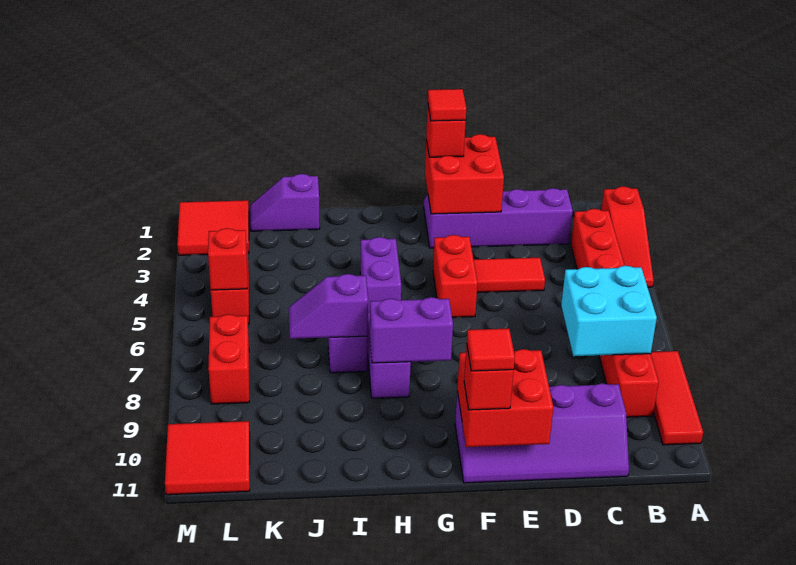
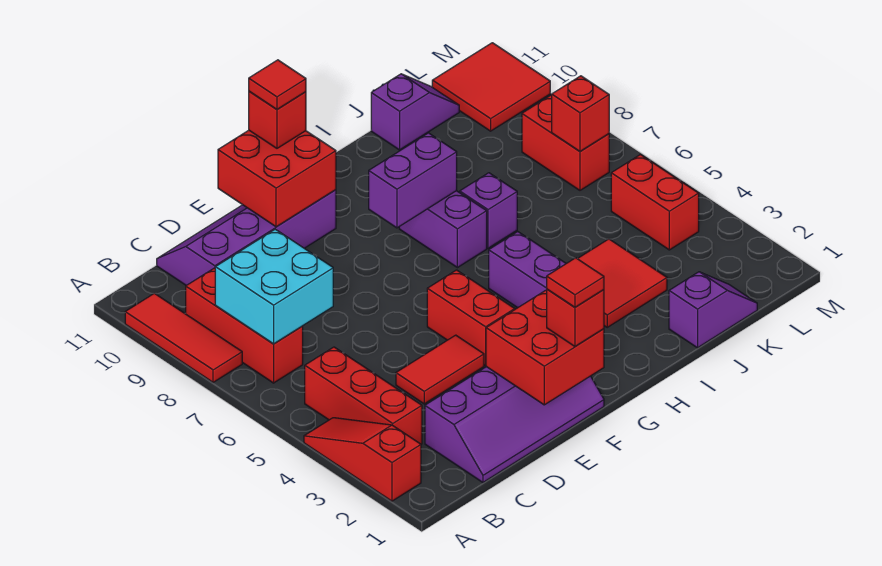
purple 1x2 slope [289,274,368,339] -> purple 1x2 slope moved to [371,74,459,150]
red 2x2 tile [177,200,249,255] -> red 2x2 tile moved to [577,239,667,327]
red 1x1 brick [208,228,247,290] -> red 1x1 brick moved to [552,76,609,151]

